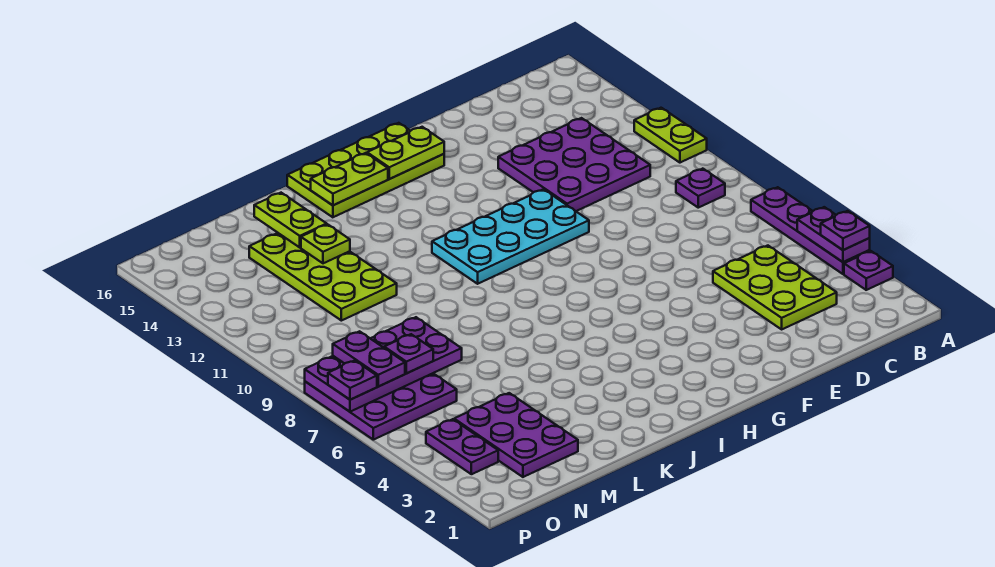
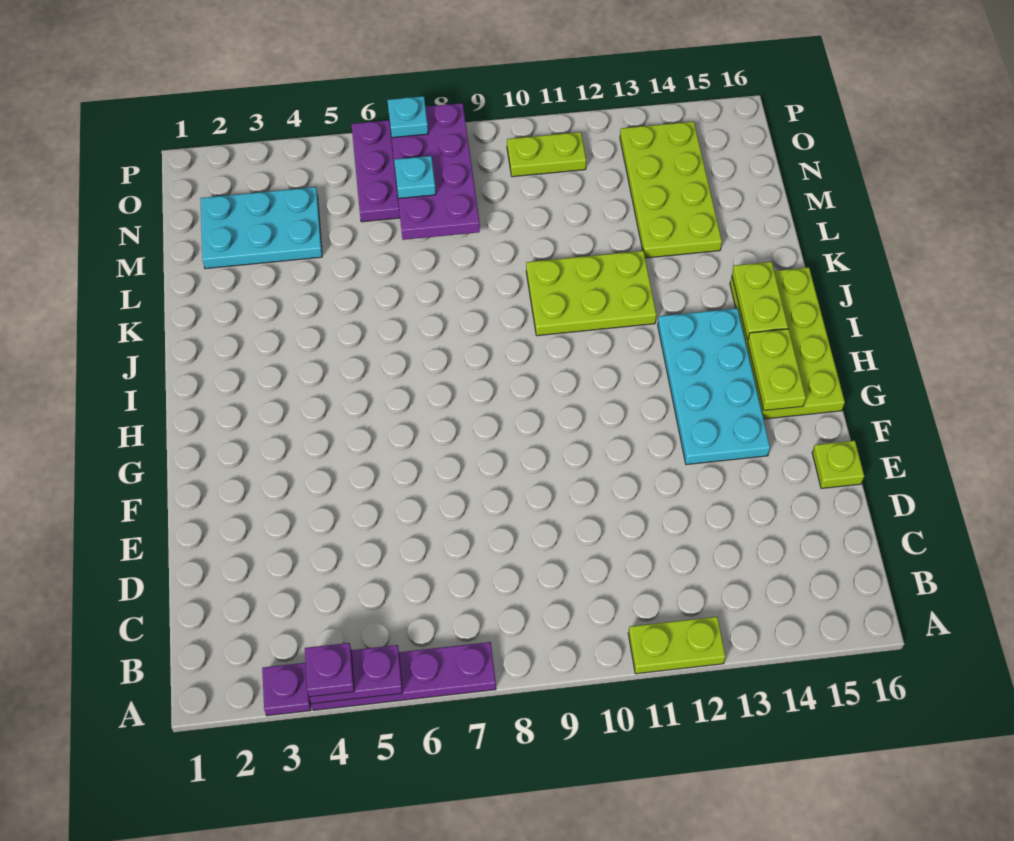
purple 1x1 plate [676,169,725,208] -> none
lime 2x3 plate [713,246,837,329] -> lime 2x3 plate moved to [526,251,656,336]
purple 3x3 plate [498,118,650,211] -> none
cyan 2x4 plate [432,189,589,284] -> cyan 2x4 plate moved to [658,308,770,465]
lime 2x4 plate [249,233,397,321] -> lime 2x4 plate turned to [620,121,722,258]
lime 1x1 plate [301,224,350,263] -> lime 1x1 plate moved to [812,441,864,488]
lime 1x2 plate [254,193,327,247] -> lime 1x2 plate moved to [507,132,586,177]
purple 2x3 plate [454,393,578,477] -> cyan 2x3 plate [200,187,322,269]
purple 1x1 plate [384,334,433,373] -> cyan 1x1 plate [394,156,436,198]
purple 1x2 plate [426,419,498,474] -> none
purple 1x2 plate [333,331,405,387] -> none
purple 1x1 plate [328,360,377,400] -> cyan 1x1 plate [388,96,428,138]

